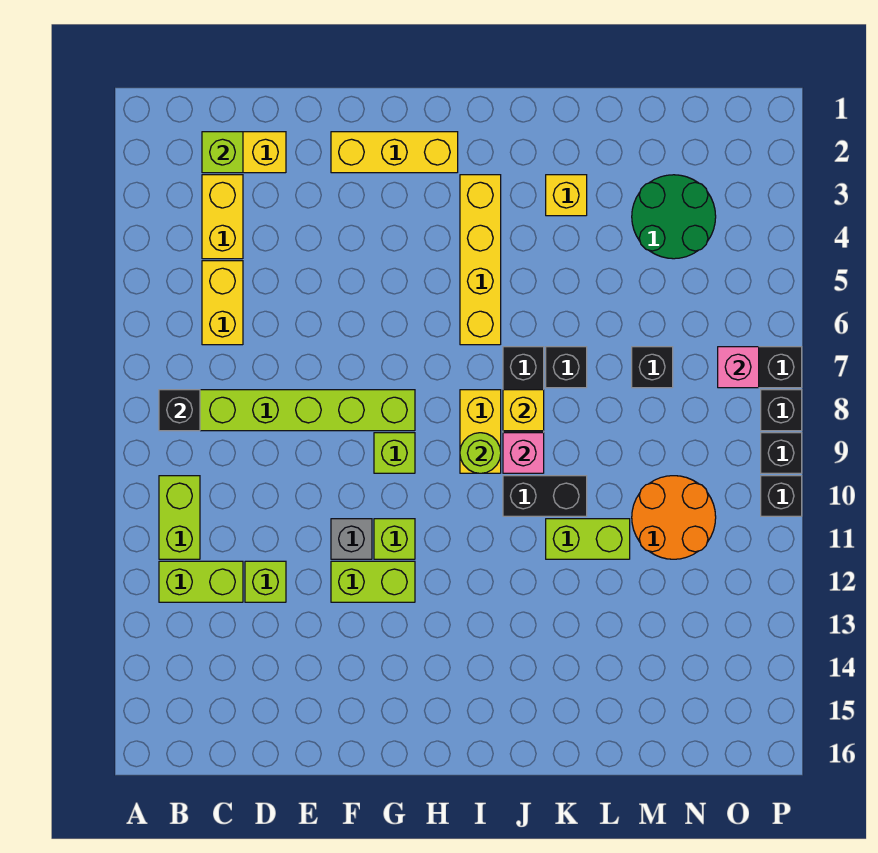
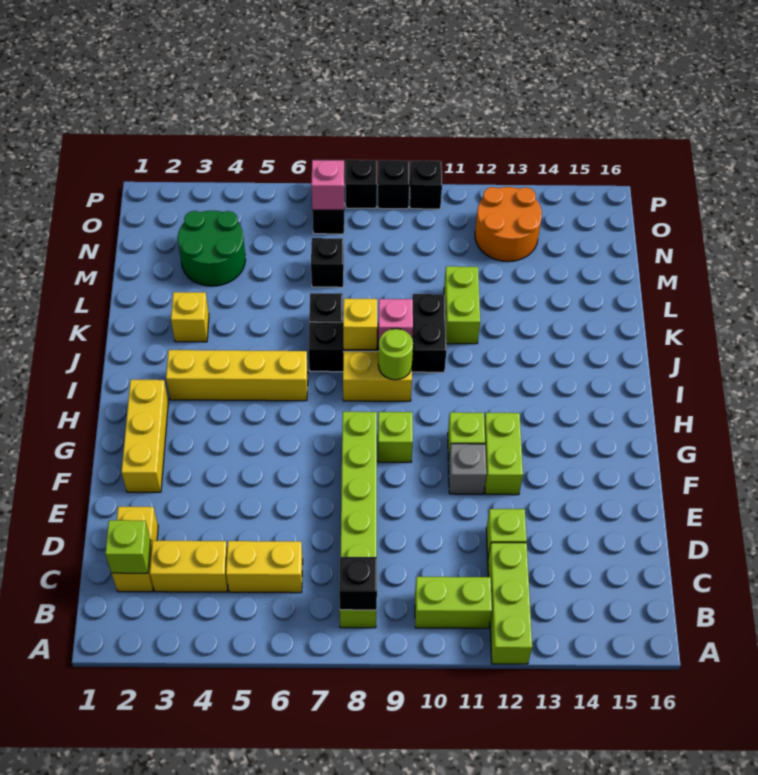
lime 1x2 brick [159,561,243,602] -> lime 1x3 brick [488,543,532,664]
orange 2x2 round brick [632,476,716,559] -> orange 2x2 round brick moved to [475,187,542,262]

